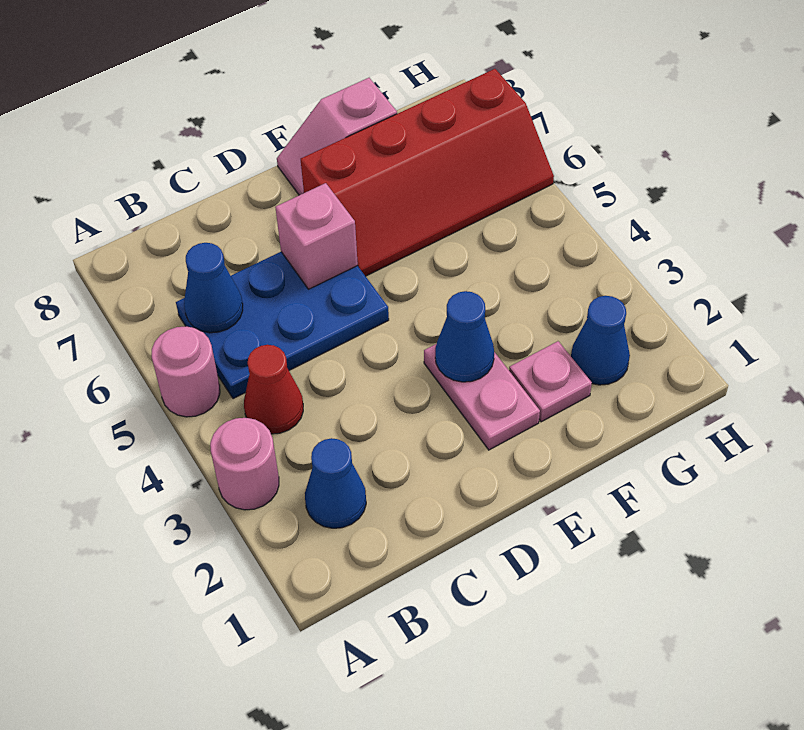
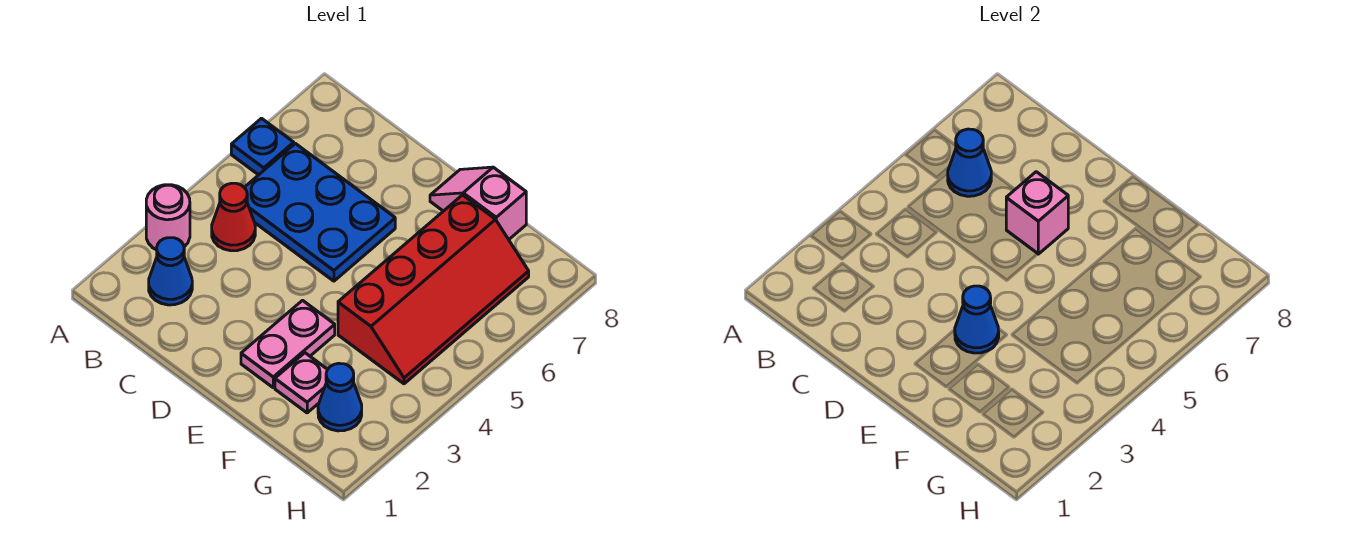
pink 1x1 round brick [152,326,220,417] -> none
none -> blue 1x1 plate [231,118,294,175]
red 2x4 slope [301,69,554,276] -> red 2x4 slope turned to [338,195,529,384]

